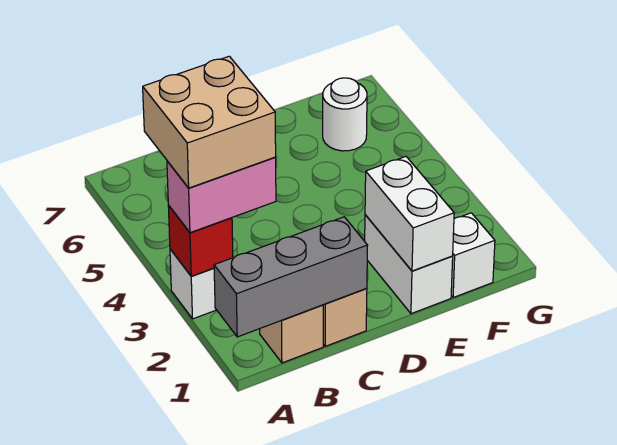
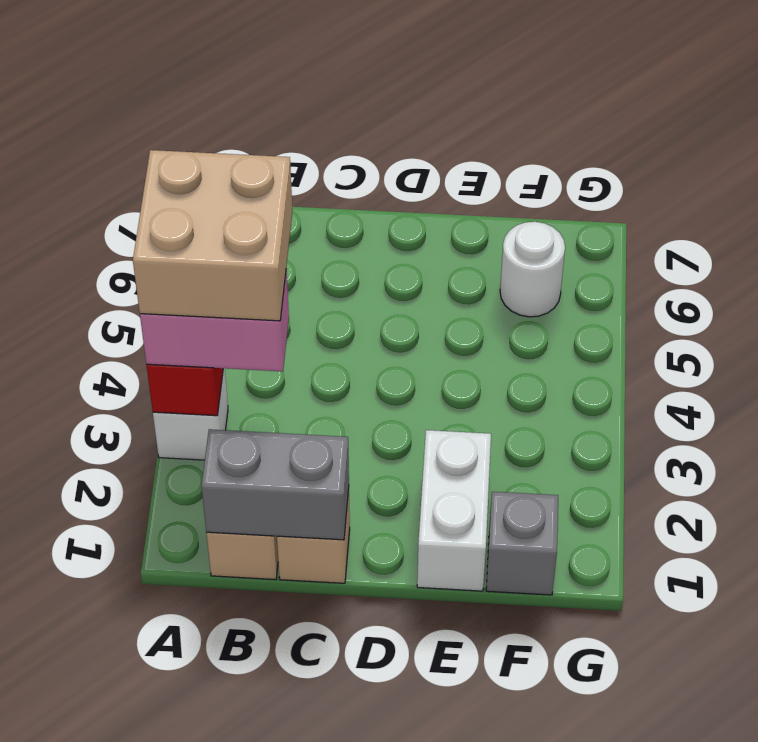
grey 1x3 brick [214,217,368,337] -> grey 1x2 brick [201,429,349,540]
white 1x2 brick [365,157,454,271] -> none
white 1x1 brick [451,213,495,298] -> grey 1x1 brick [486,492,558,595]

